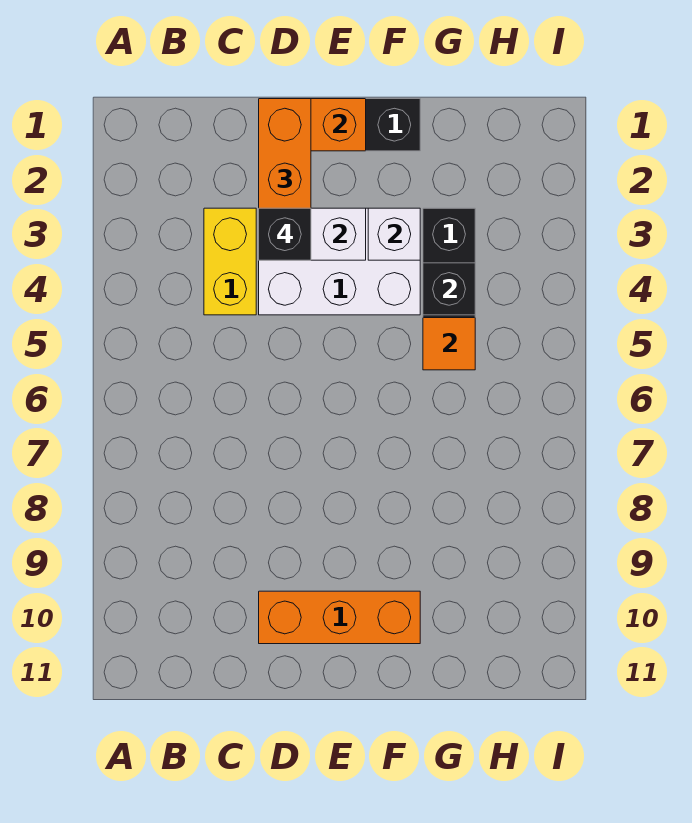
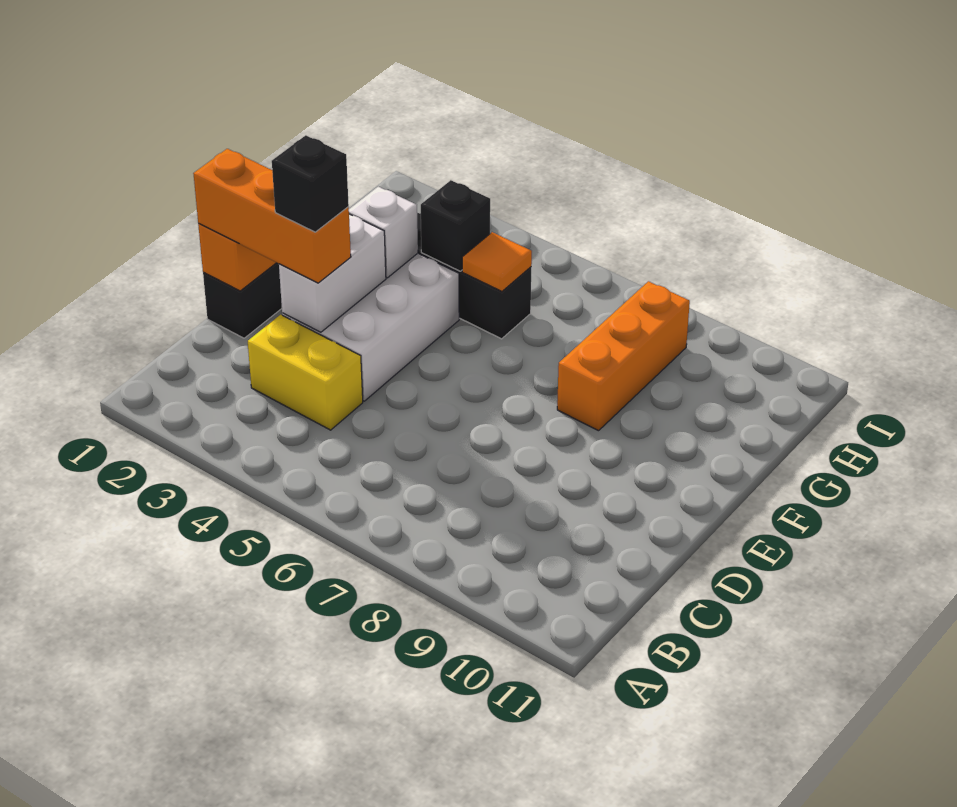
orange 1x3 brick [259,591,420,644] -> orange 1x3 brick moved to [557,281,690,431]

